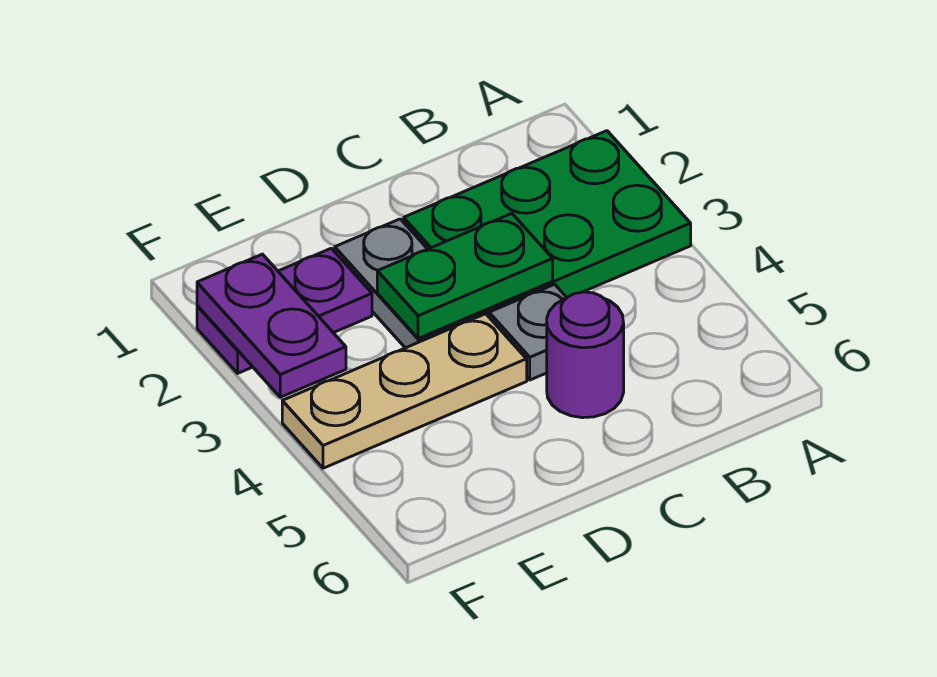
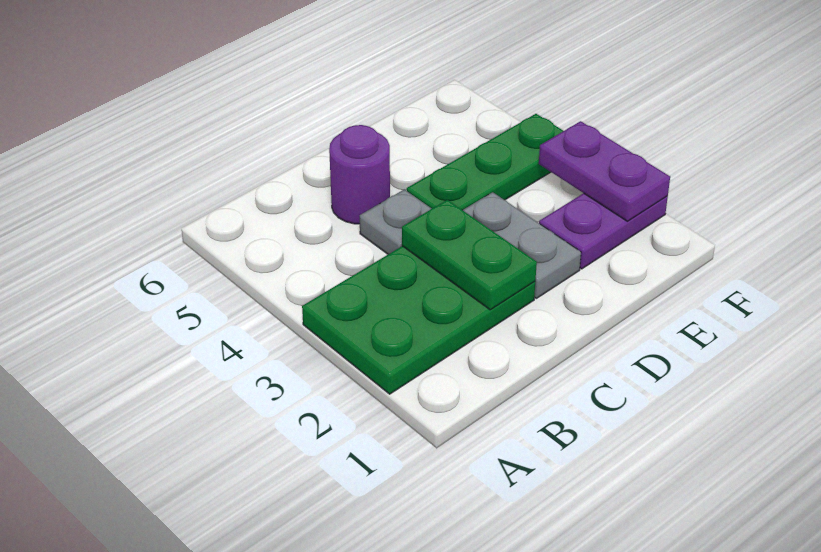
green 1x2 plate [377,213,553,339] -> green 1x2 plate turned to [402,200,537,310]
tan 1x3 plate [282,314,527,468] -> green 1x3 plate [407,114,563,210]

